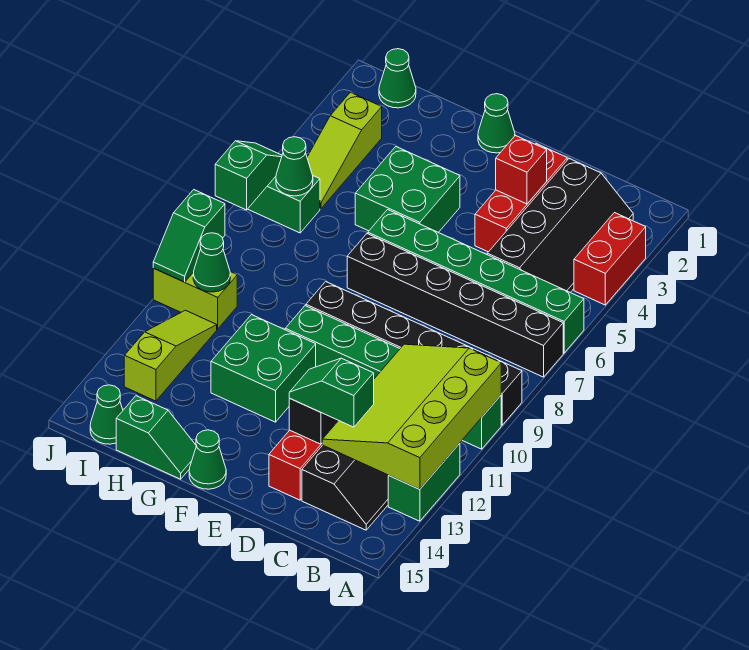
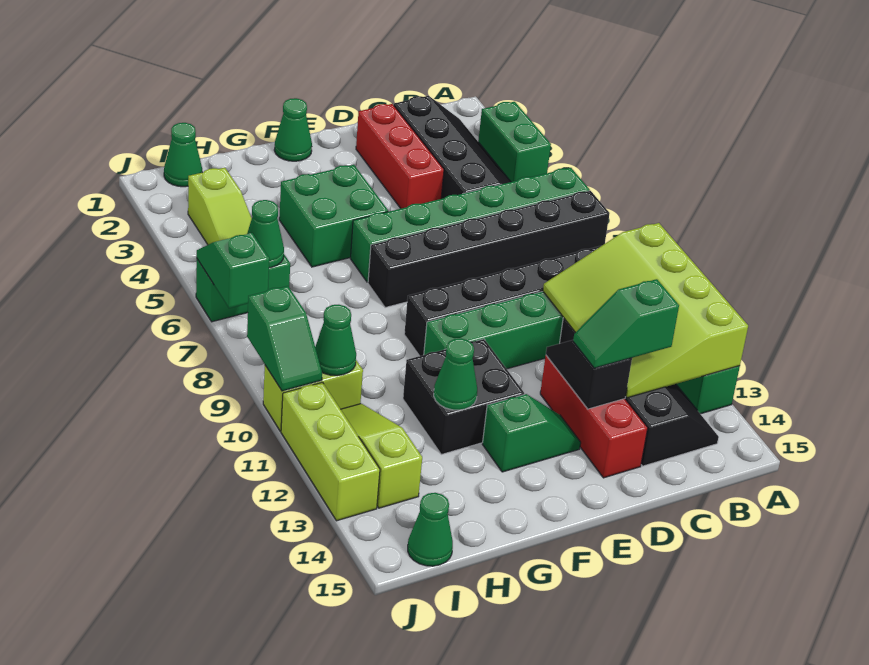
red 1x2 brick [574,213,646,305] -> green 1x2 brick [478,102,551,182]
red 1x1 brick [496,136,547,204] -> none
green 2x2 brick [211,315,316,422] -> black 2x2 brick [403,339,524,454]
green 1x1 cone [189,430,226,489] -> green 1x1 cone moved to [434,339,477,410]
green 1x2 slope [116,396,196,479] -> green 1x2 slope moved to [482,394,581,472]
none -> lime 1x3 brick [281,382,380,521]

